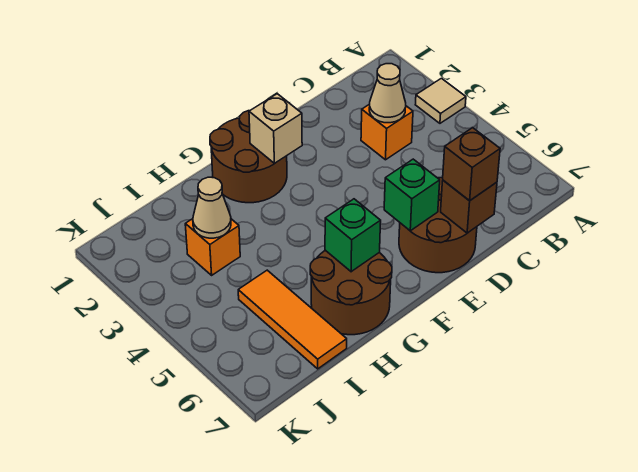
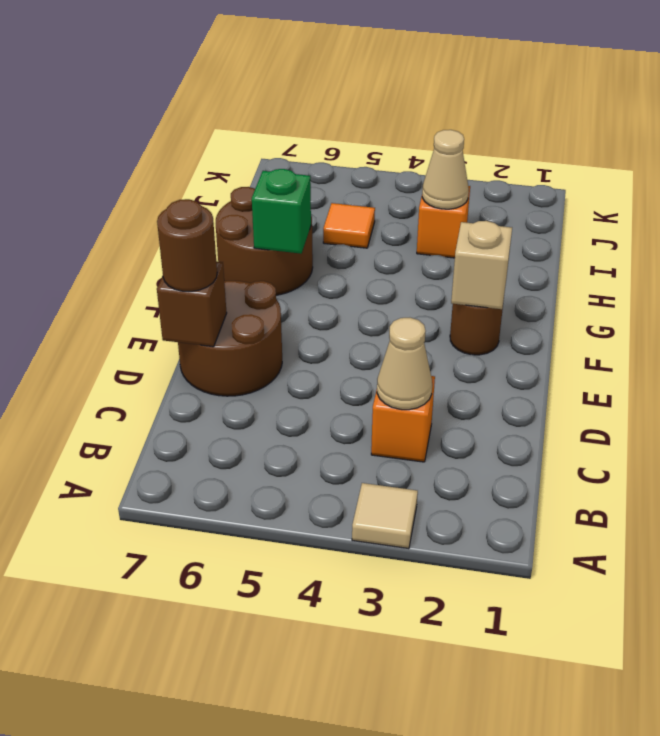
brown 1x1 brick [443,128,500,201] -> brown 1x1 round brick [157,199,217,291]
green 1x1 brick [384,159,440,231] -> none
brown 2x2 round brick [210,111,287,203] -> brown 1x1 round brick [450,304,503,355]
orange 1x3 tile [238,270,347,369] -> orange 1x1 tile [323,203,375,248]

